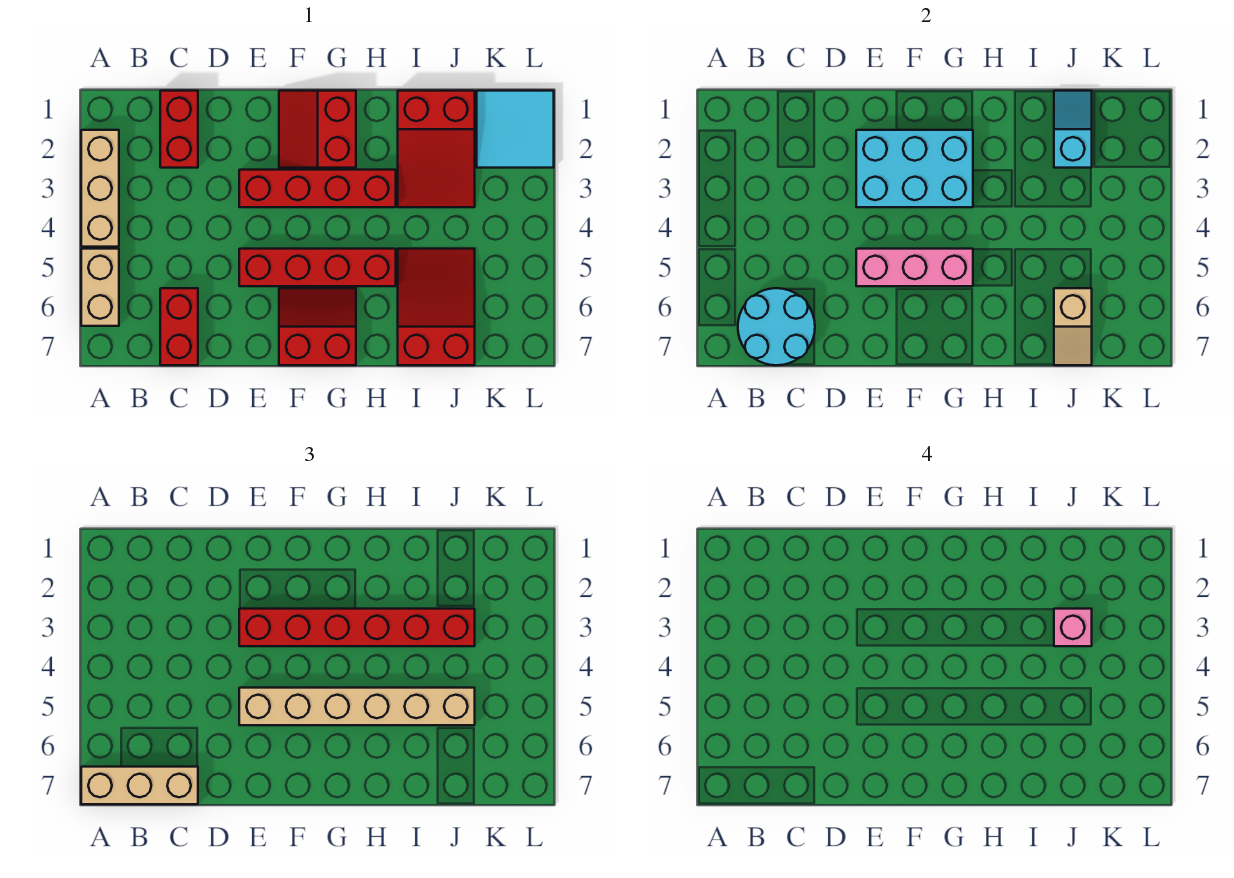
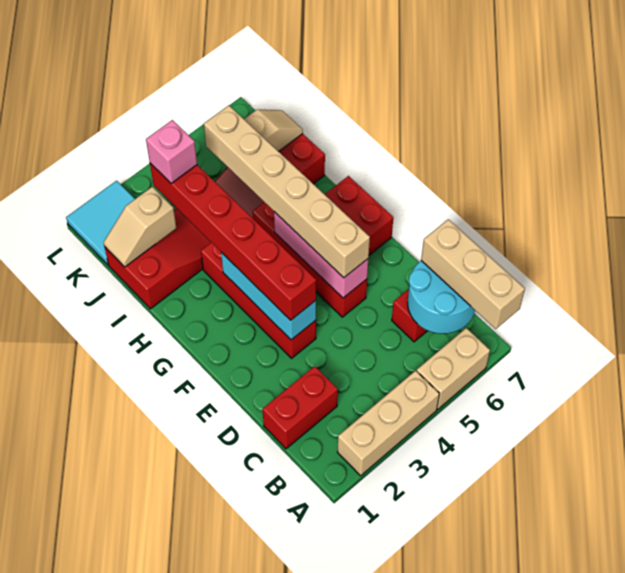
cyan 2x3 brick [856,130,973,207] -> cyan 1x3 brick [221,252,316,340]
red 2x2 slope [279,91,356,168] -> none
cyan 1x2 slope [1054,91,1092,168] -> tan 1x2 slope [104,187,176,267]

